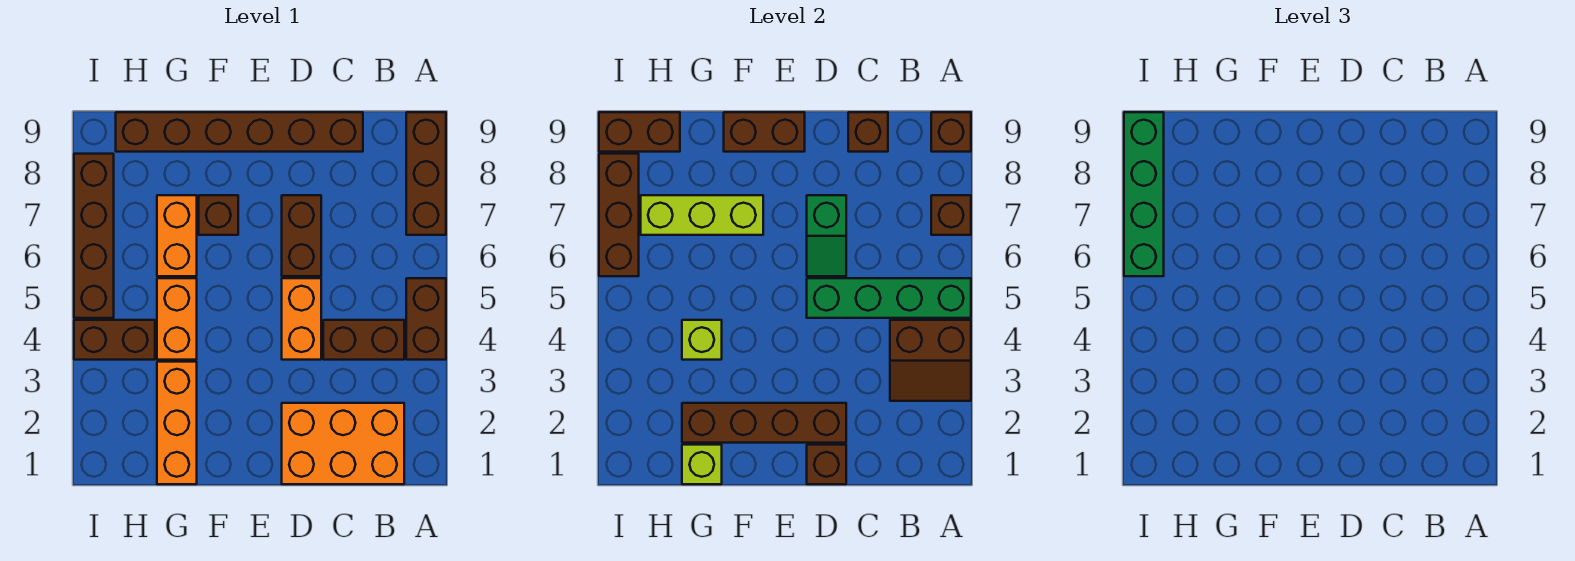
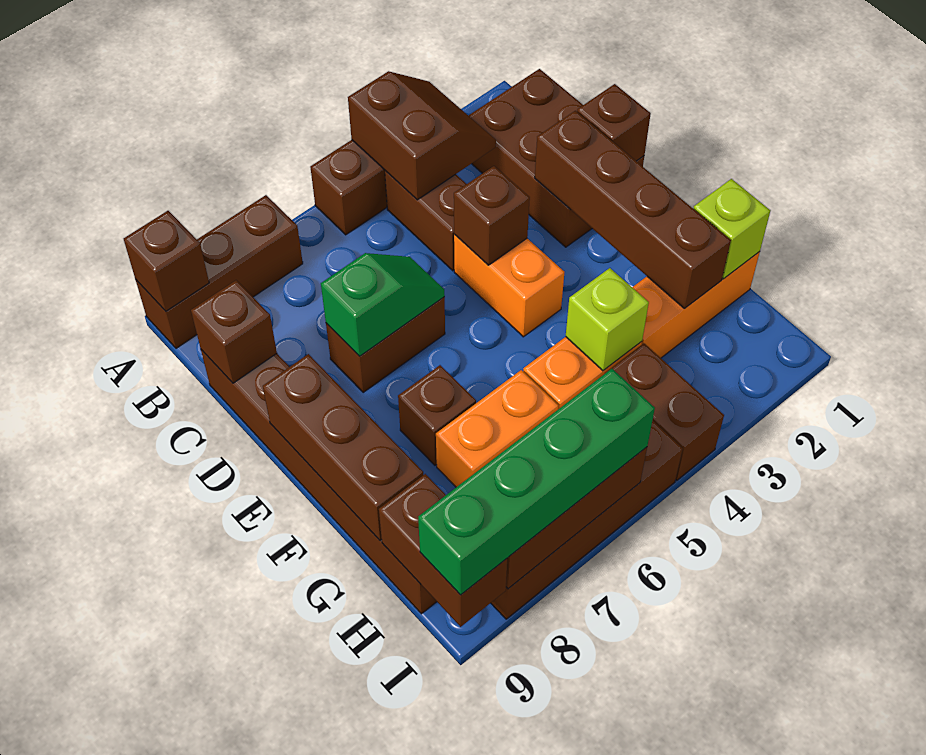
green 1x4 brick [807,278,971,318] -> none
brown 1x1 brick [931,195,971,235] -> brown 1x1 brick moved to [454,166,530,265]
orange 2x3 brick [282,403,404,484] -> brown 2x3 brick [468,69,644,247]
orange 1x2 brick [282,278,321,360] -> orange 1x2 brick turned to [454,235,564,337]
brown 1x2 brick [724,112,805,152] -> brown 1x3 brick [263,354,423,541]
lime 1x3 brick [641,195,763,235] -> none

